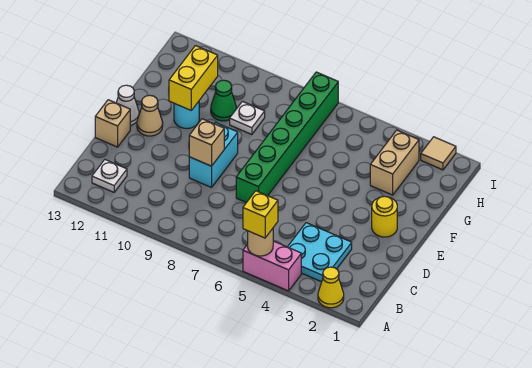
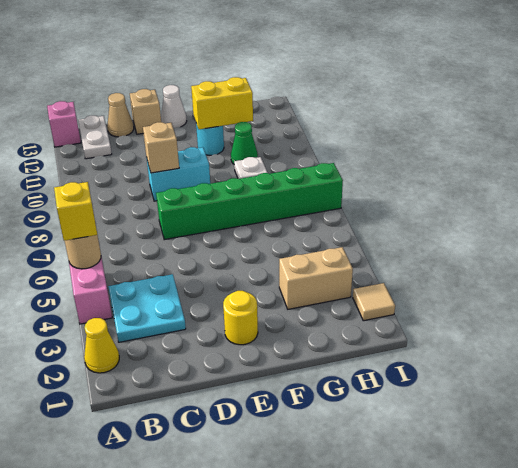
none -> pink 1x1 brick [47,101,81,147]
white 1x1 plate [92,160,127,192] -> white 1x2 plate [78,116,112,159]
tan 1x1 cone [137,95,163,136] -> tan 1x1 cone moved to [107,93,134,137]

